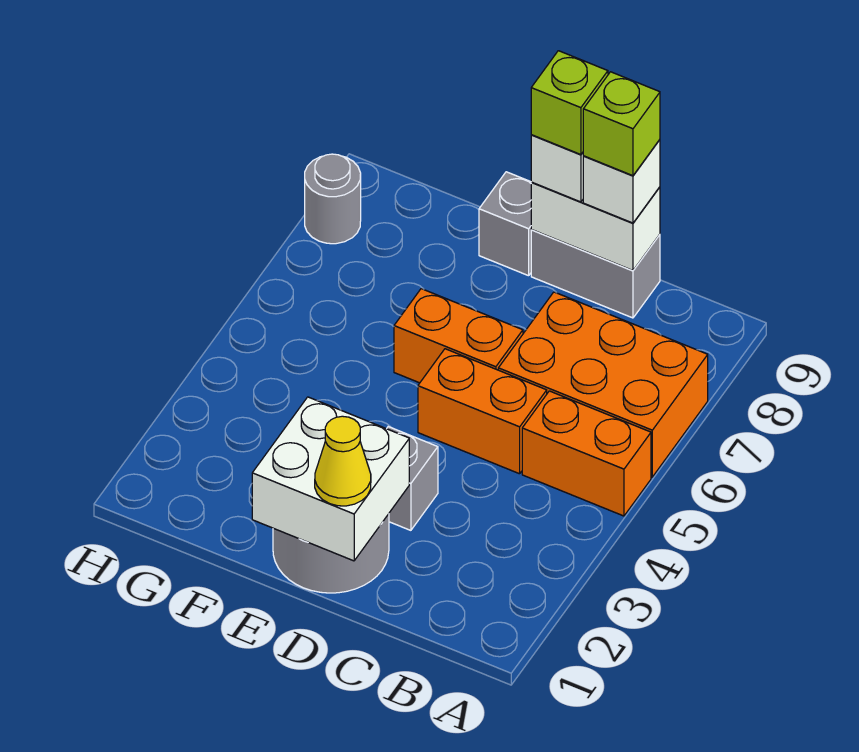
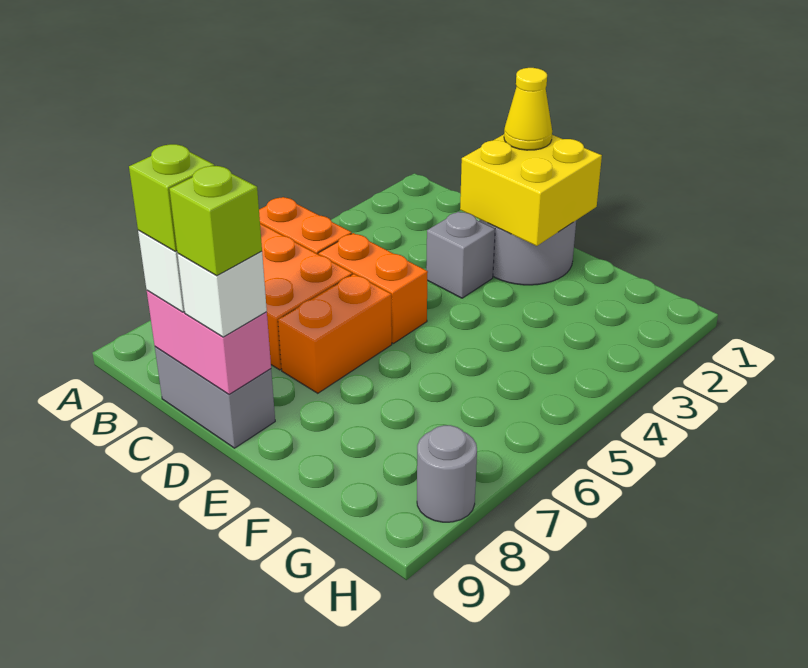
white 1x2 brick [531,182,660,270] -> pink 1x2 brick [147,290,271,394]
white 2x2 brick [252,397,409,561] -> yellow 2x2 brick [460,134,602,246]
orange 1x2 brick [394,289,523,383] -> orange 1x2 brick turned to [278,274,392,393]
grey 1x1 brick [479,172,531,276] -> none

